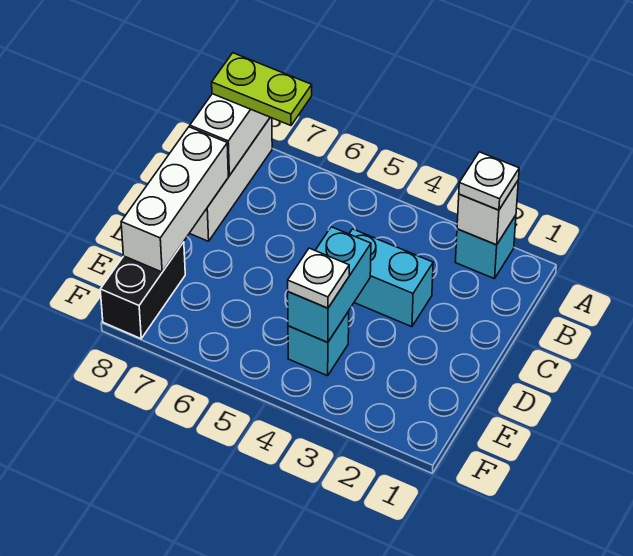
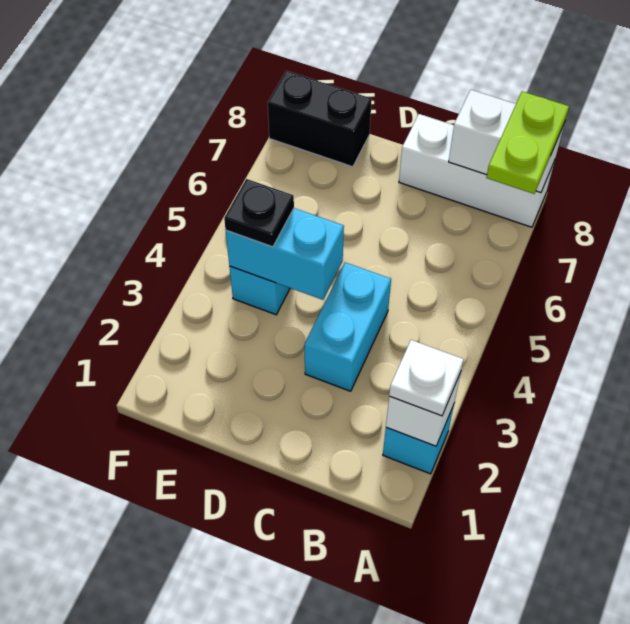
white 1x3 brick [121,127,228,272] -> none
white 1x1 plate [288,248,349,308] -> black 1x1 plate [224,179,294,247]

